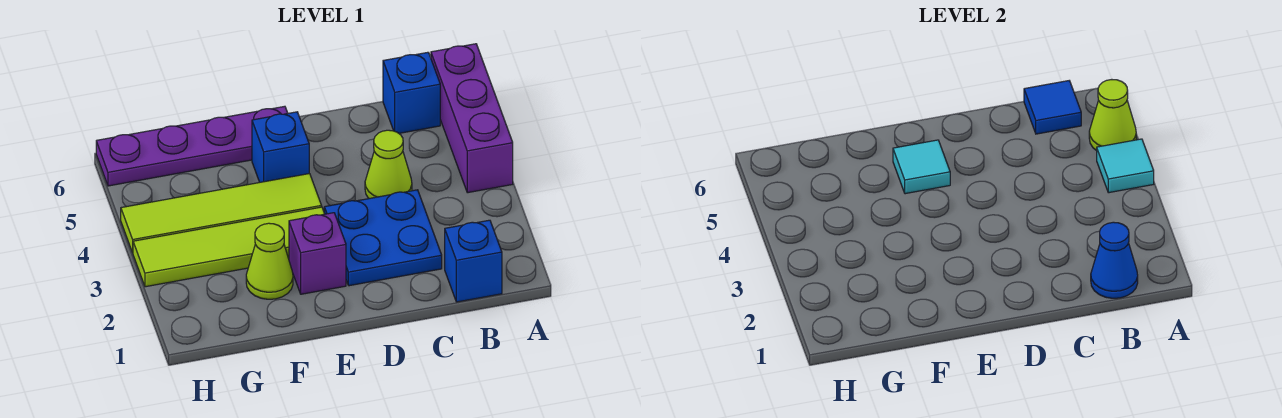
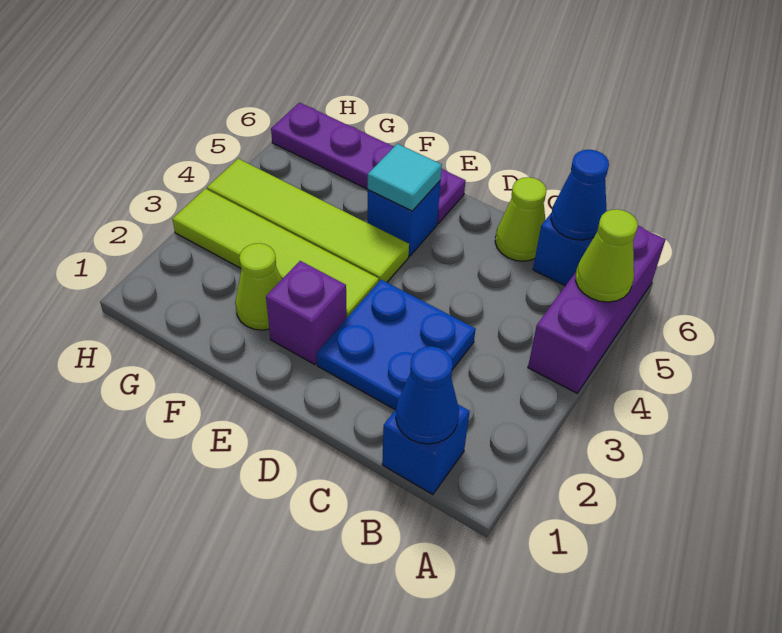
cyan 1x1 tile [1097,139,1154,193] -> none
blue 1x1 tile [1024,81,1081,134] -> blue 1x1 cone [551,150,609,240]
lime 1x1 cone [365,130,412,198] -> lime 1x1 cone moved to [495,177,546,261]

